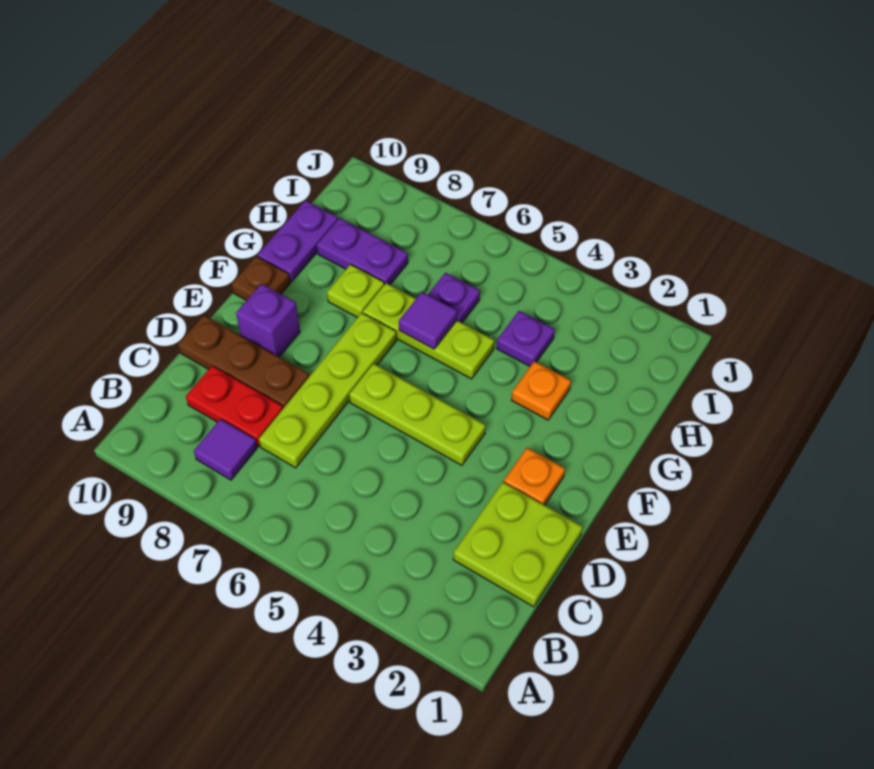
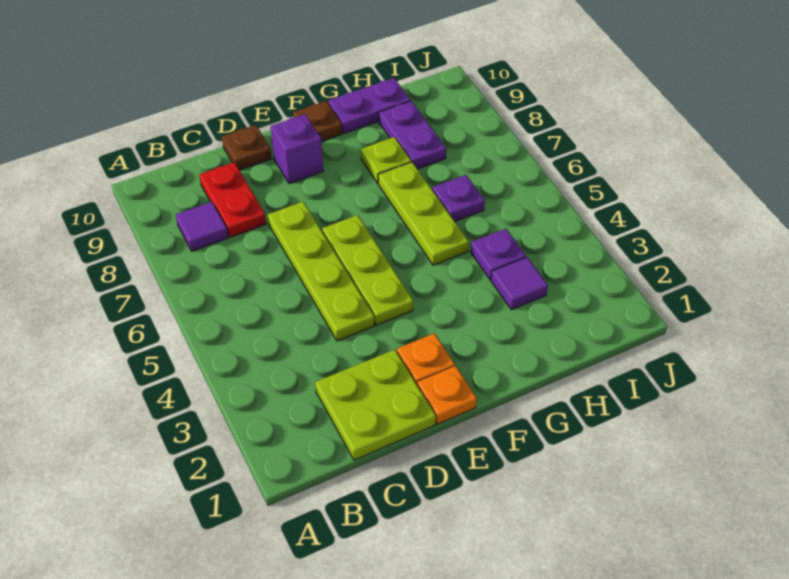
lime 1x4 plate [259,313,397,468] -> lime 1x4 plate turned to [268,202,374,341]
brown 1x3 plate [178,315,309,408] -> brown 1x1 plate [222,125,272,170]
orange 1x1 plate [512,361,571,420] -> orange 1x1 plate moved to [417,366,477,424]
purple 1x1 tile [399,292,457,349] -> purple 1x1 tile moved to [491,257,548,310]

